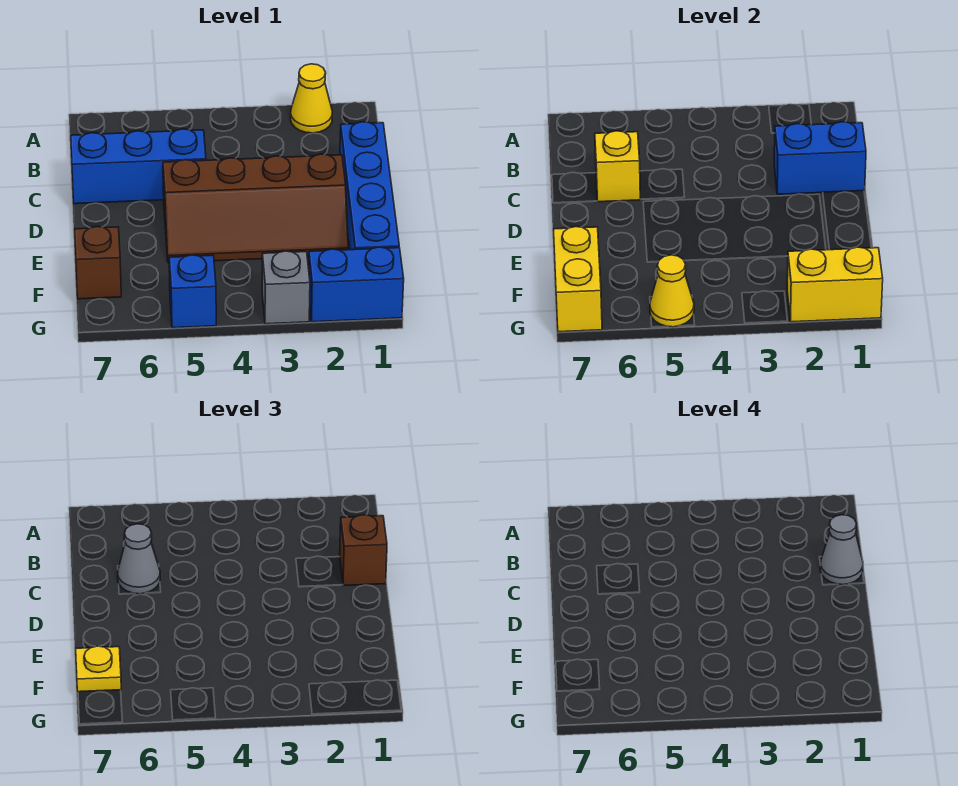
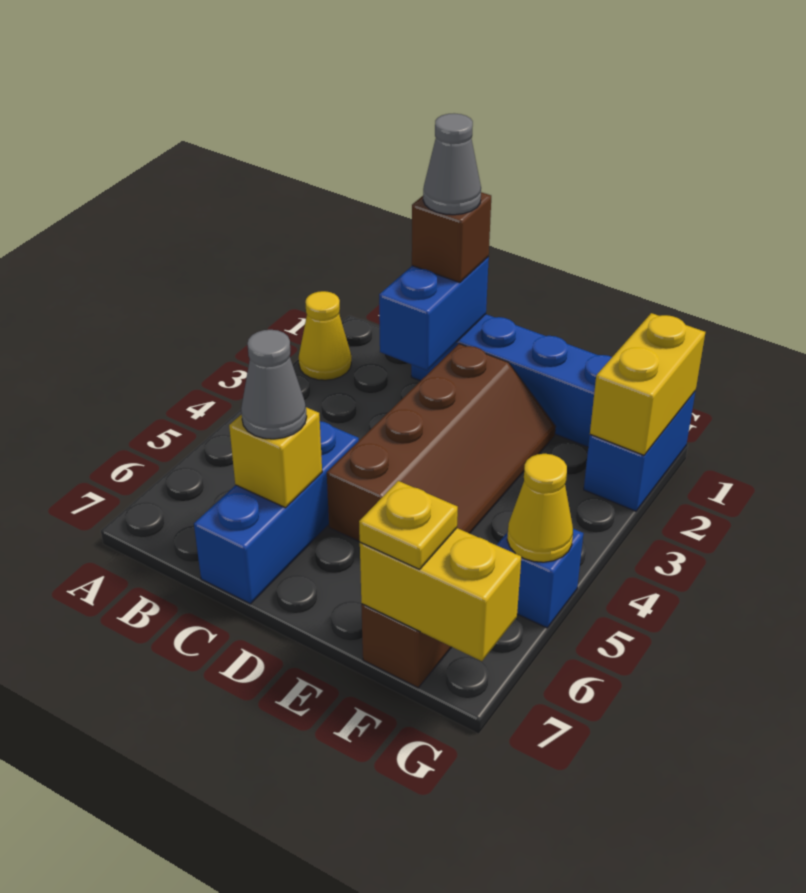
grey 1x1 brick [262,251,310,324] -> none

